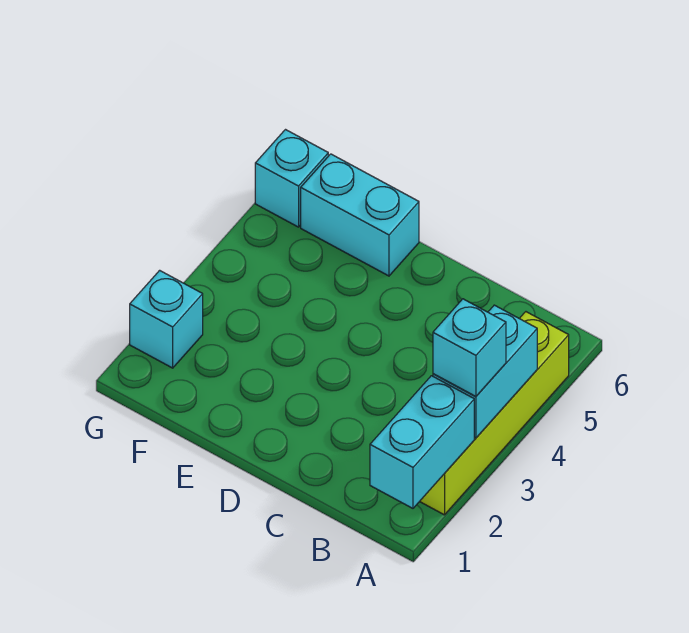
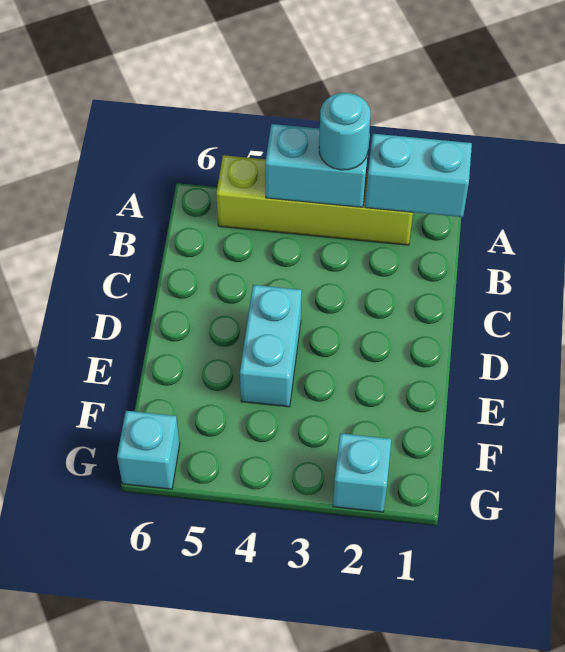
cyan 1x1 brick [433,299,506,396] -> cyan 1x1 round brick [319,93,371,170]
cyan 1x2 brick [301,154,419,276] -> cyan 1x2 brick moved to [240,285,302,407]

